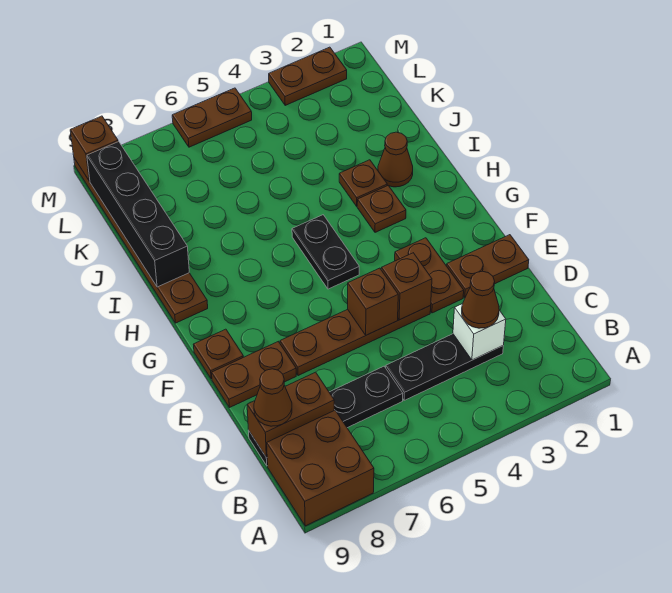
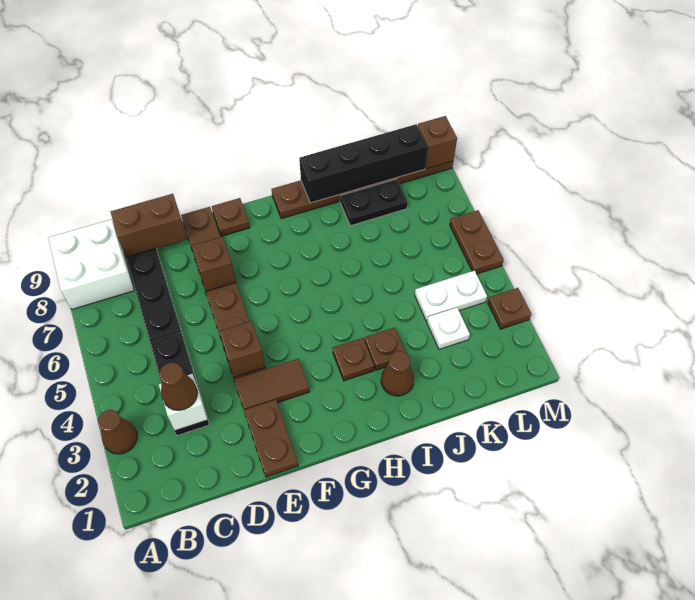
brown 2x2 brick [267,410,374,526] -> white 2x2 brick [48,219,134,309]
brown 1x2 brick [247,372,334,458] -> brown 1x2 brick turned to [111,194,187,257]
brown 1x1 cone [254,369,292,426] -> brown 1x1 cone moved to [98,410,137,454]
brown 1x2 plate [395,238,464,313] -> brown 1x2 tile [234,359,309,410]
brown 1x1 brick [348,268,398,335] -> brown 1x1 brick moved to [192,236,236,291]
black 1x2 plate [292,215,359,289] -> black 1x2 plate moved to [340,179,408,226]
none -> white 1x1 plate [427,308,470,349]
none -> white 1x2 plate [415,271,487,321]
brown 1x2 plate [269,47,347,105] -> brown 1x1 plate [488,288,531,329]

